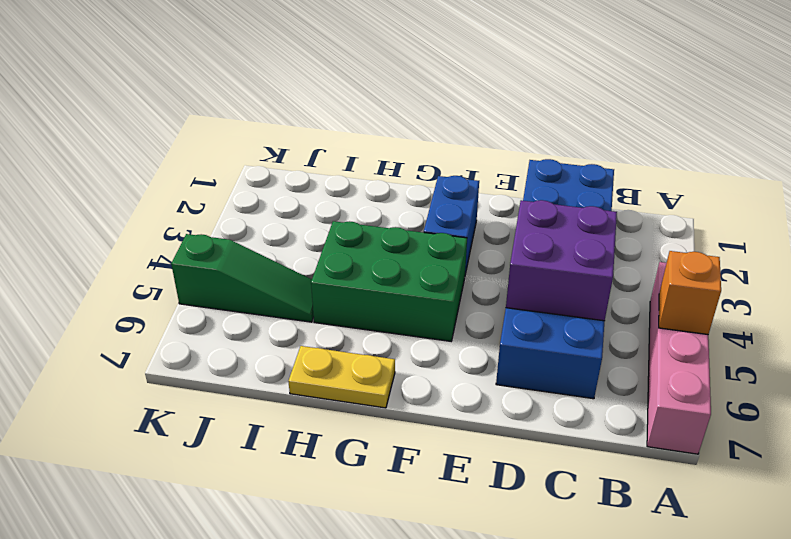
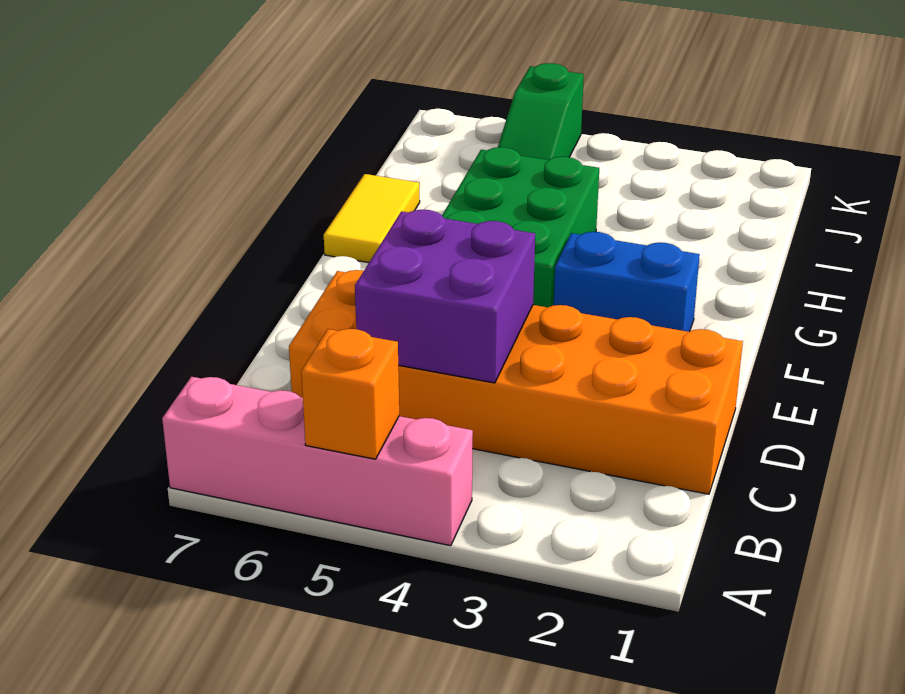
blue 2x6 brick [496,159,614,399] -> orange 2x6 brick [289,270,743,494]
yellow 1x2 plate [288,346,395,408] -> yellow 1x2 tile [324,174,420,263]

